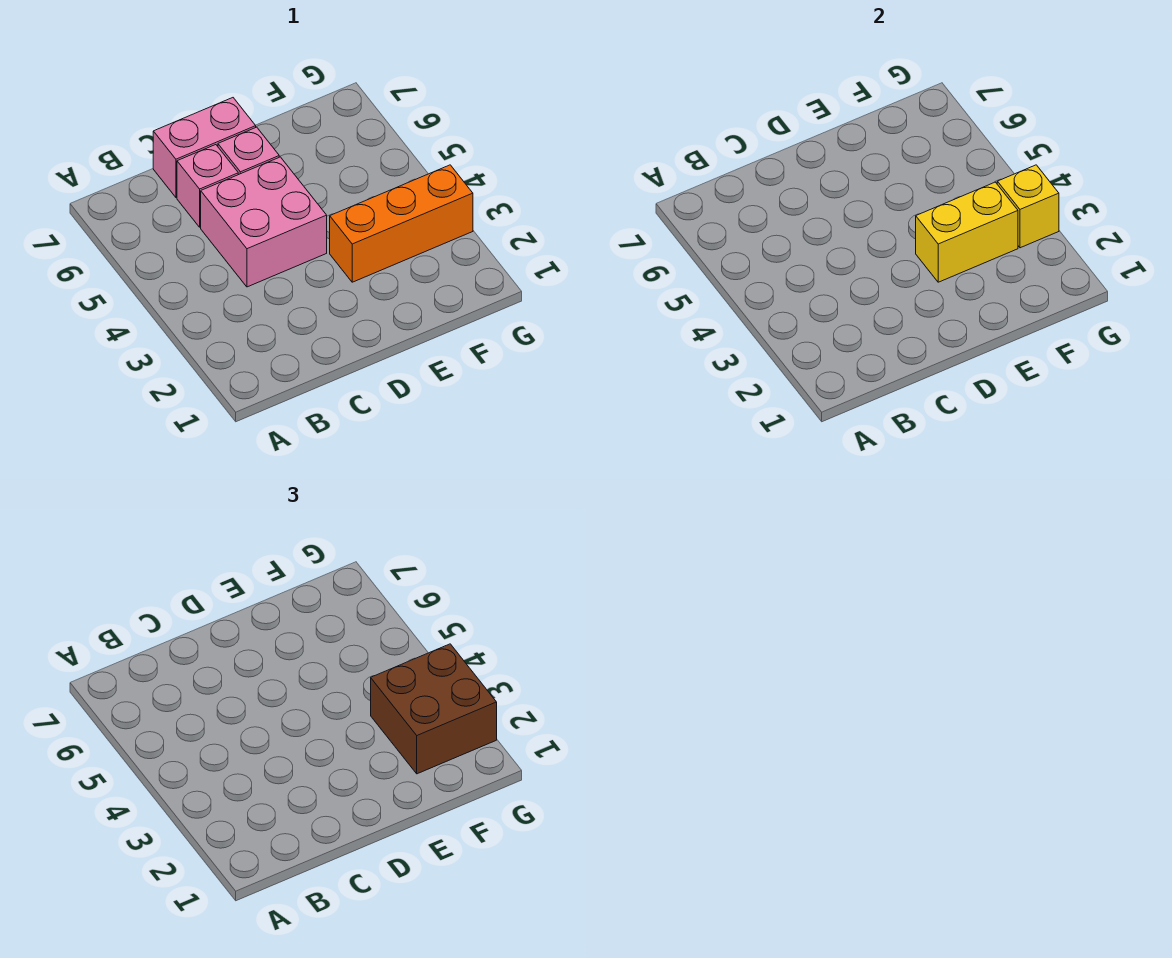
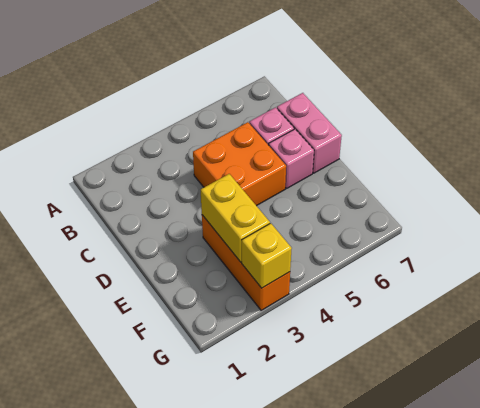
pink 2x2 brick [201,157,327,287] -> orange 2x2 brick [193,122,286,206]
brown 2x2 brick [371,644,497,774] -> none

